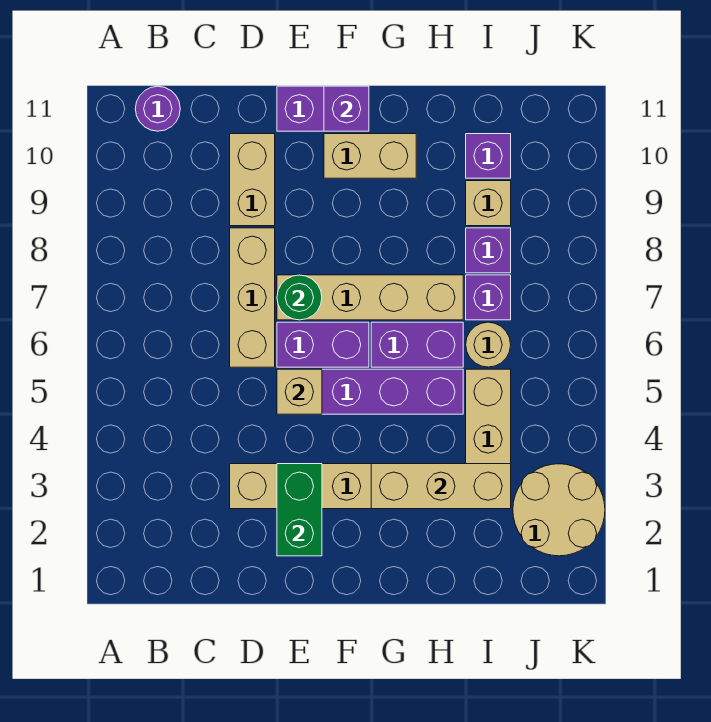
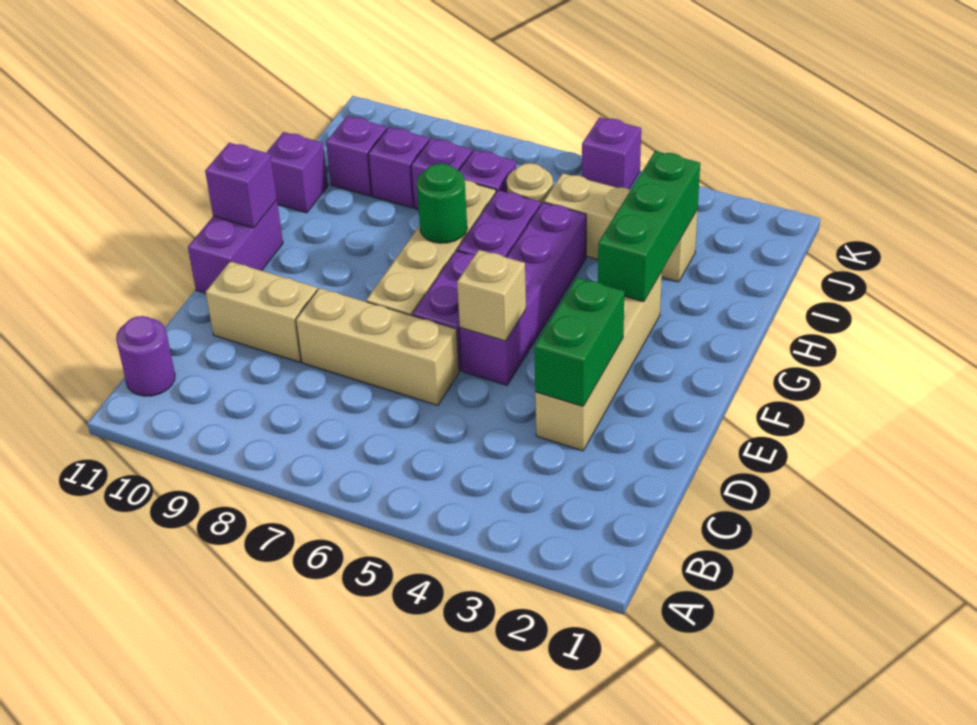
green 1x2 brick [277,464,322,556] -> green 1x2 brick turned to [534,278,624,406]
green 1x1 round brick [277,275,322,320] -> green 1x1 round brick moved to [417,163,467,243]
tan 1x2 brick [324,134,416,178] -> none
tan 1x3 brick [371,464,511,509] -> green 1x3 brick [598,151,700,302]
none -> purple 1x1 brick [266,132,328,213]
tan 1x1 brick [466,181,511,226] -> purple 1x1 brick [368,127,429,208]
tan 2x2 round brick [513,464,605,556] -> none
none -> purple 1x1 brick [582,117,641,189]

